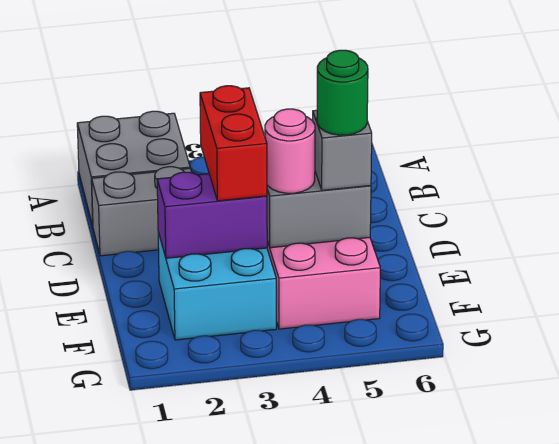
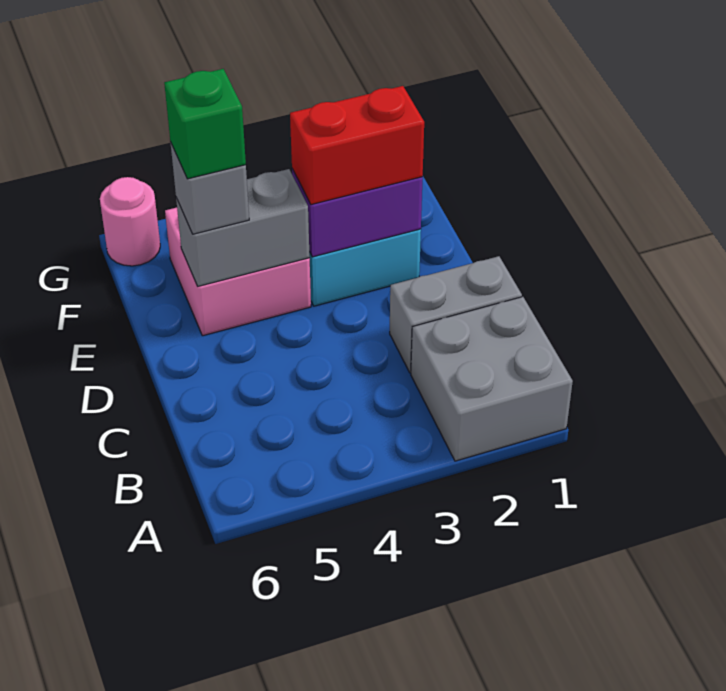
red 1x2 brick [200,86,267,201] -> red 1x2 brick turned to [290,86,424,205]
pink 1x1 round brick [265,109,315,193] -> pink 1x1 round brick moved to [100,177,160,266]
green 1x1 round brick [317,50,368,135] -> green 1x1 brick [164,69,246,179]

